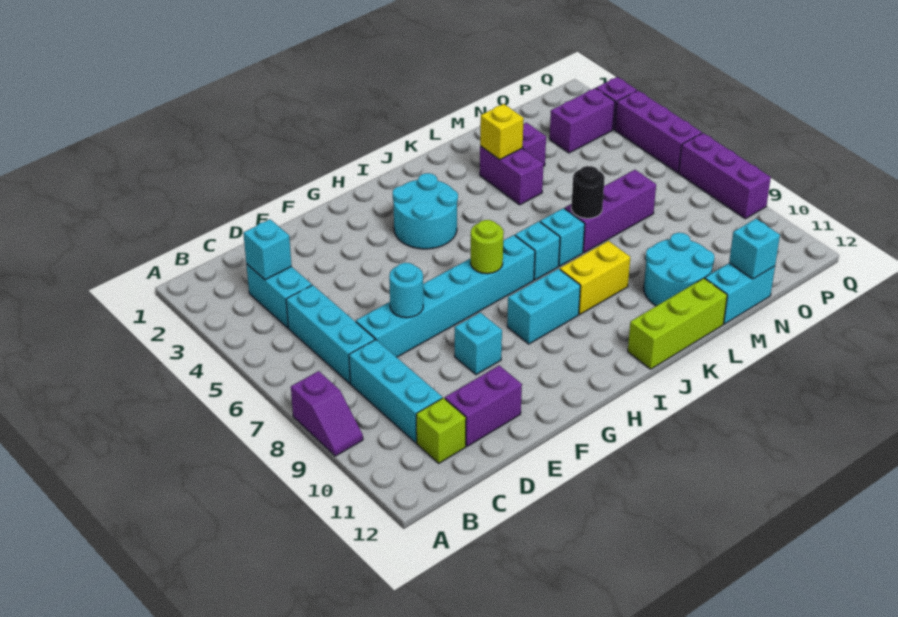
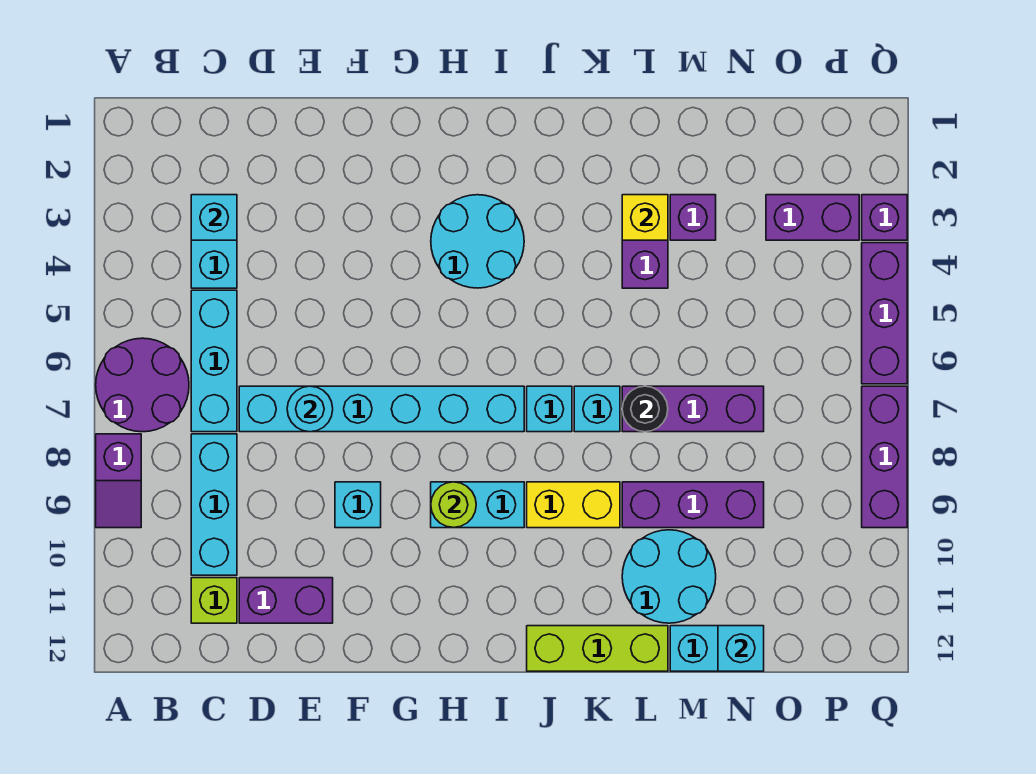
none -> purple 2x2 round brick [96,338,189,432]
lime 1x1 round brick [470,220,504,274] -> lime 1x1 round brick moved to [431,482,476,528]
none -> purple 1x3 brick [622,482,764,528]

